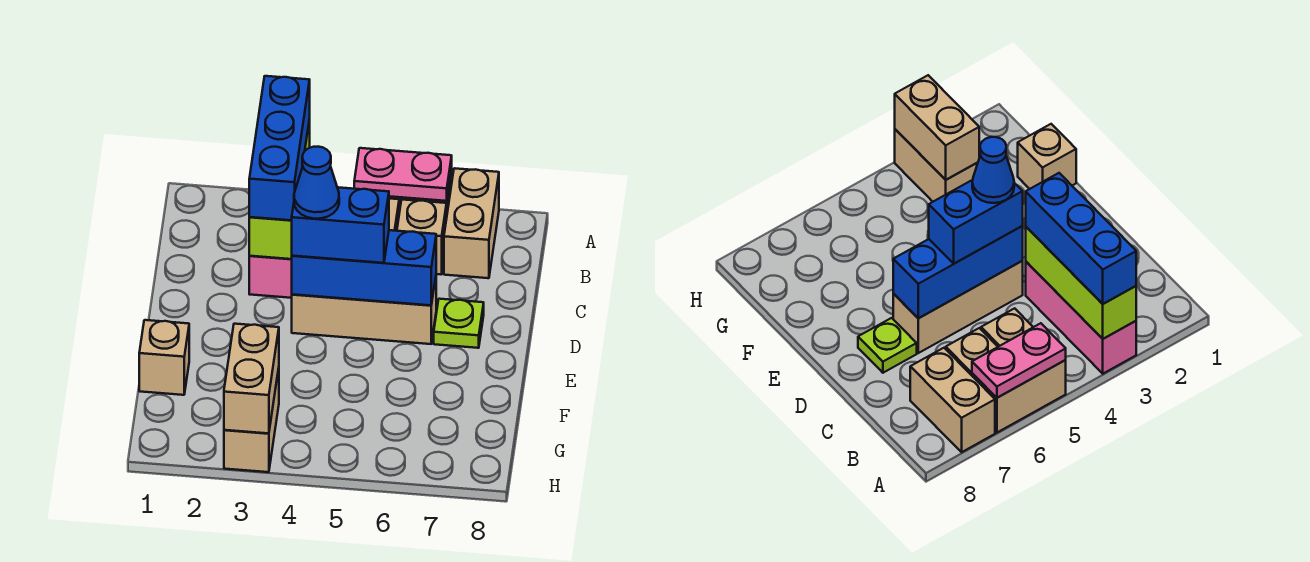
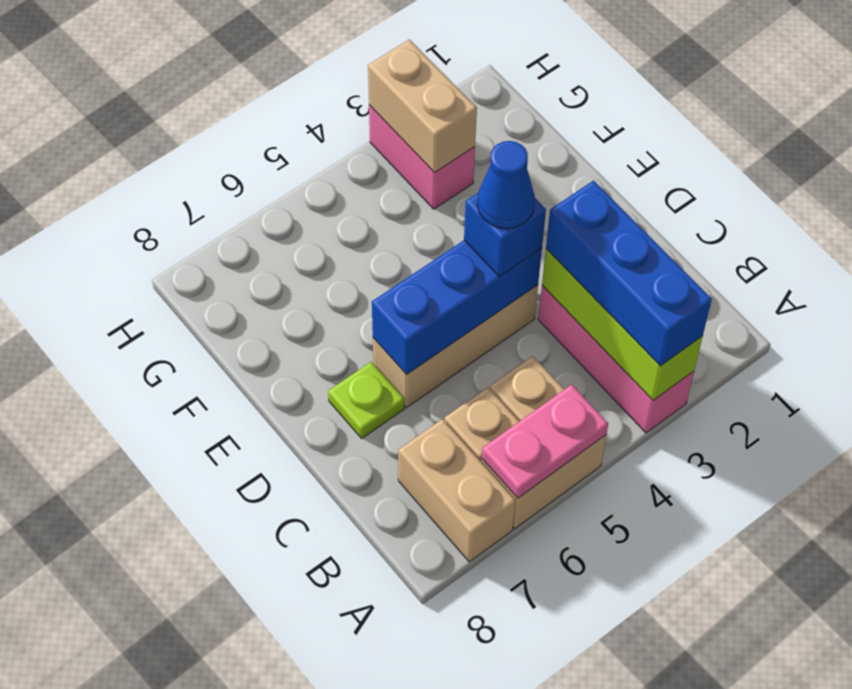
blue 1x2 brick [291,184,389,263] -> blue 1x1 brick [464,193,546,277]
tan 1x1 brick [139,320,189,395] -> none
tan 1x2 brick [224,368,279,472] -> pink 1x2 brick [369,105,475,209]

